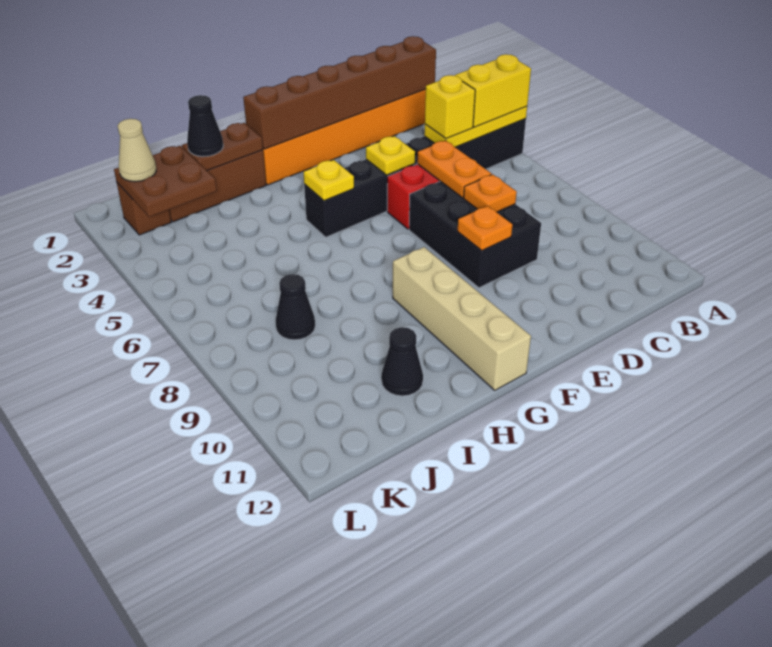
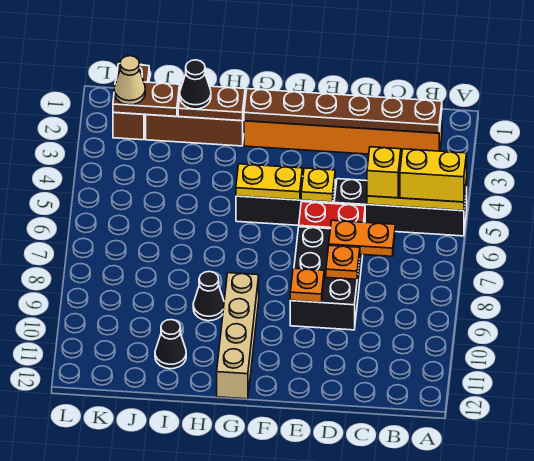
brown 1x6 brick [243,36,436,149] -> brown 1x6 plate [244,89,442,133]
orange 1x2 plate [417,140,491,198] -> orange 1x2 plate turned to [329,220,395,256]
yellow 1x1 plate [304,160,354,201] -> yellow 1x2 plate [236,164,302,200]
brown 2x2 plate [114,146,217,217] -> brown 1x2 plate [113,81,180,116]
black 1x1 cone [276,274,315,340] -> black 1x1 cone moved to [193,271,224,321]
brown 1x1 brick [117,183,171,235] -> brown 1x2 brick [113,64,149,140]

